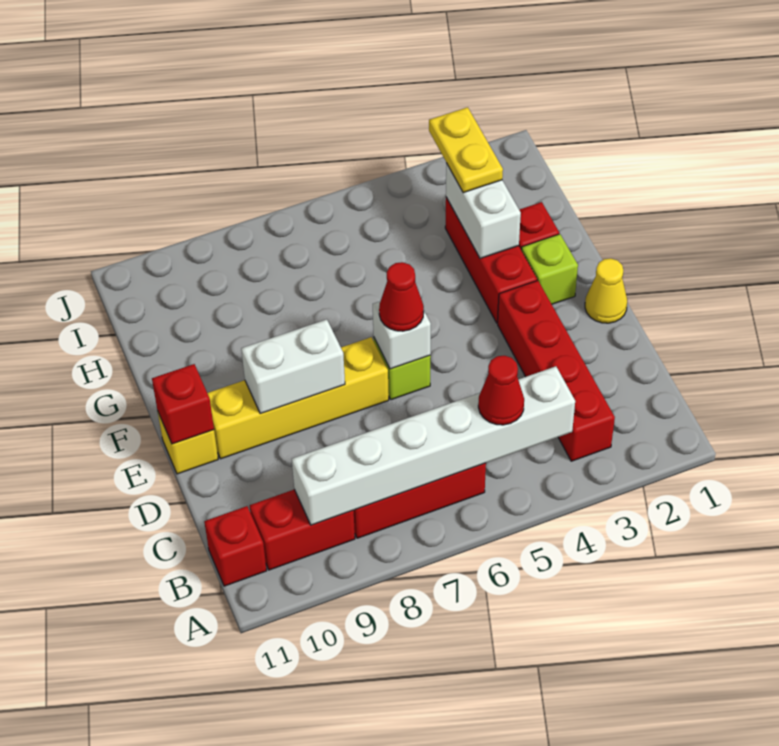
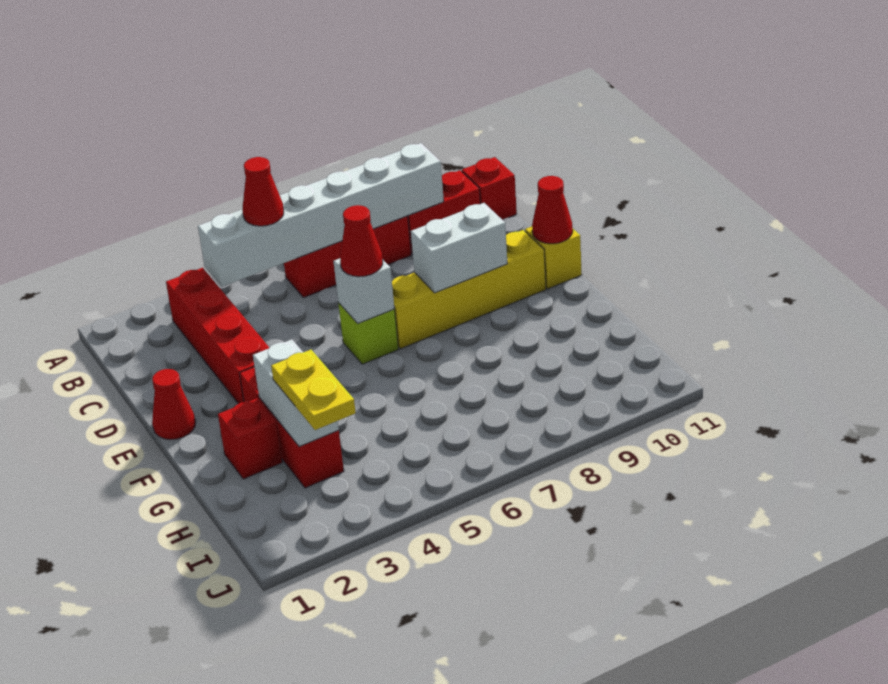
yellow 1x1 cone [585,258,627,323] -> red 1x1 cone [152,369,196,440]
red 1x1 brick [152,364,214,444] -> red 1x1 cone [532,176,573,244]
lime 1x1 brick [521,234,578,304] -> none

